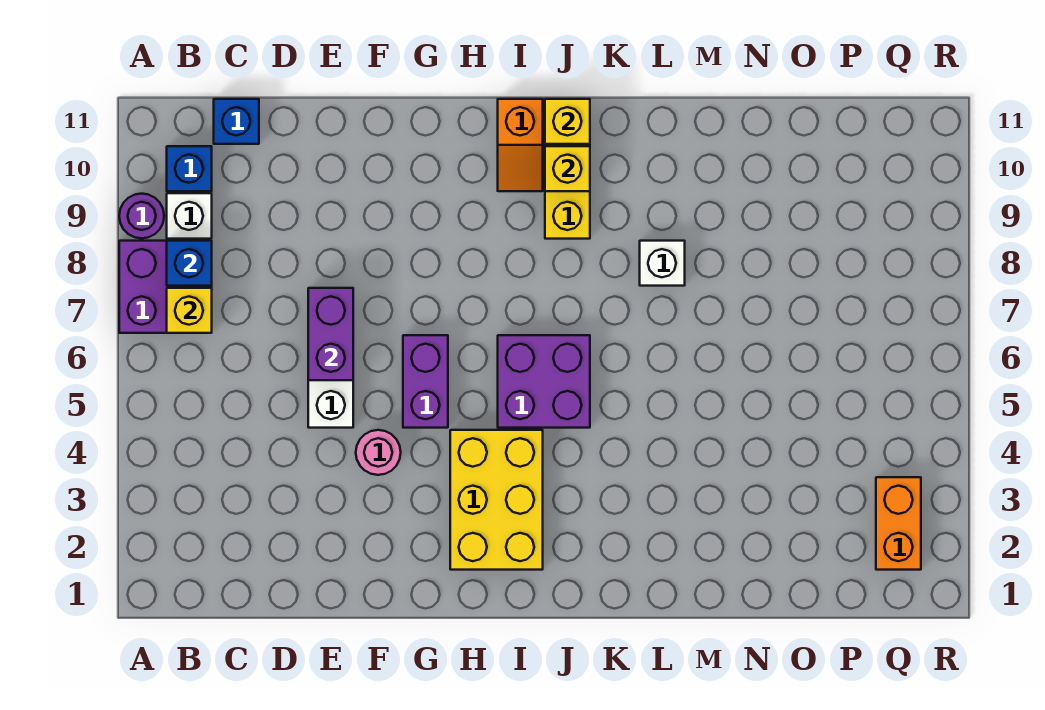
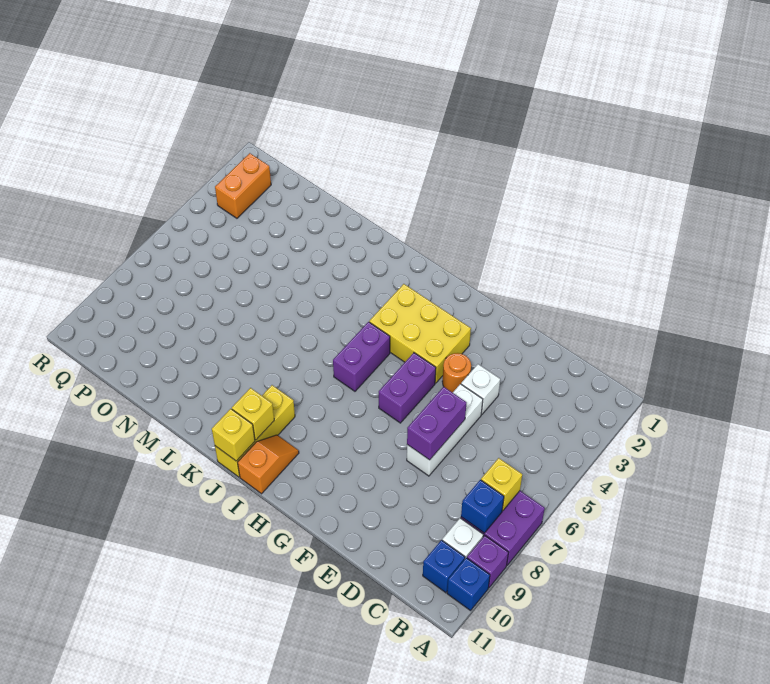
purple 1x1 round brick [119,194,164,238] -> purple 1x1 brick [467,536,508,588]
blue 1x1 brick [214,99,259,144] -> blue 1x1 brick moved to [447,558,490,611]
pink 1x1 round brick [356,430,401,475] -> orange 1x1 round brick [442,353,471,393]
yellow 2x3 brick [450,430,543,570] -> yellow 2x3 brick turned to [369,284,471,383]
purple 2x2 brick [498,335,590,428] -> purple 1x2 brick [333,322,390,391]
white 1x1 brick [640,241,685,286] -> white 1x1 brick moved to [461,364,500,414]

